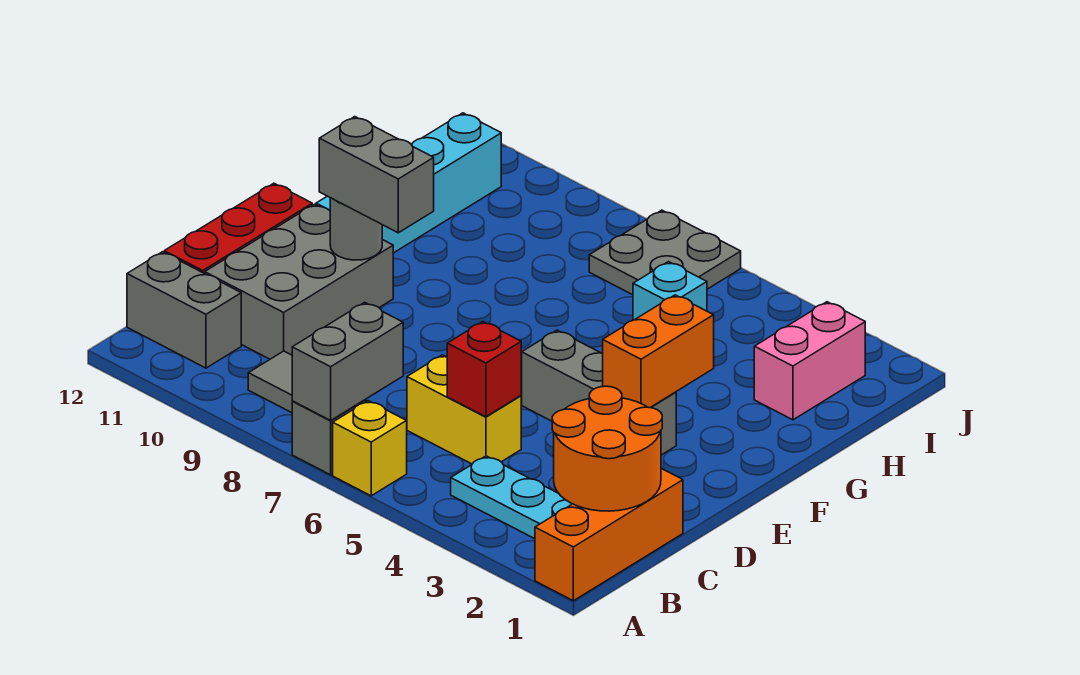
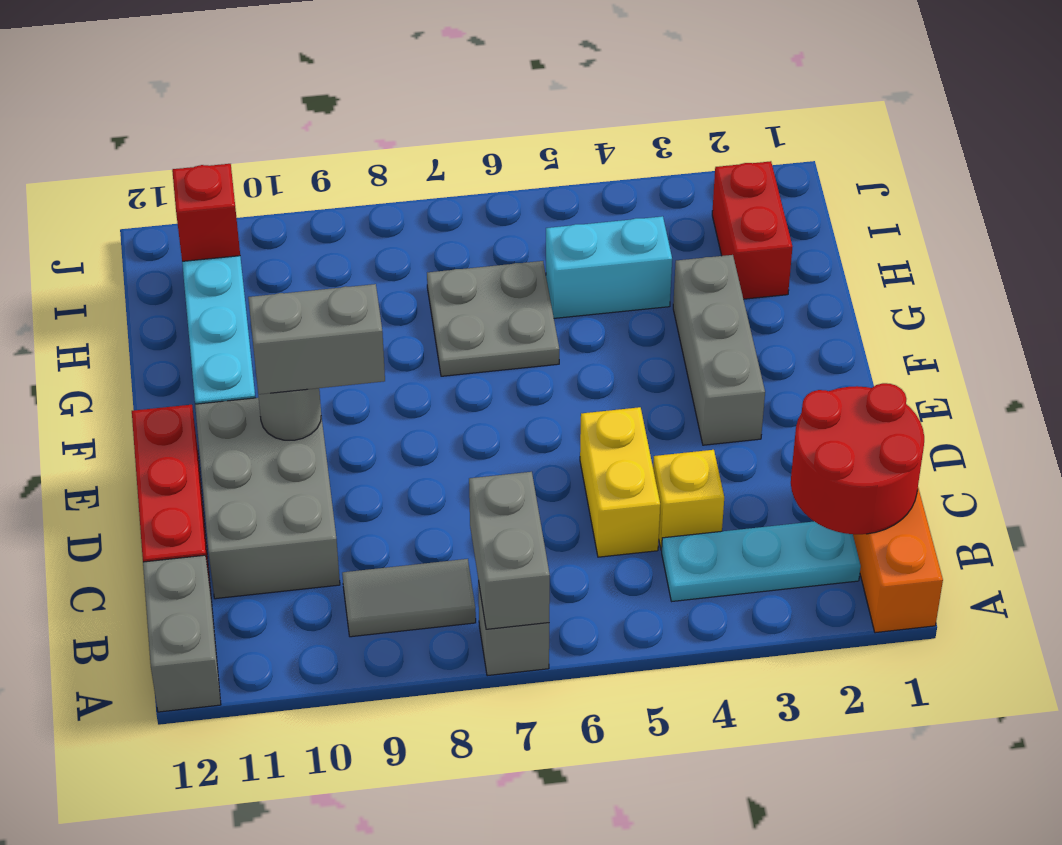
yellow 1x1 brick [333,401,407,496] -> yellow 1x1 brick moved to [653,450,724,550]
orange 2x2 round brick [552,386,662,511] -> red 2x2 round brick [791,383,924,534]
grey 1x2 brick [127,252,241,368] -> grey 1x2 brick turned to [143,555,221,712]
yellow 1x2 brick [407,355,521,464] -> yellow 1x2 brick turned to [580,407,660,557]
red 1x1 brick [447,322,521,417] -> red 1x1 brick moved to [172,164,240,261]
grey 1x3 brick [521,330,676,455] -> grey 1x3 brick turned to [673,255,765,445]
orange 1x2 brick [603,295,714,408] -> none
pink 1x2 brick [754,302,865,420] -> red 1x2 brick [712,161,792,299]
cyan 1x1 brick [633,262,707,320] -> cyan 1x2 brick [546,216,672,318]
grey 2x2 plate [589,210,741,295] -> grey 2x2 plate moved to [427,261,559,376]

